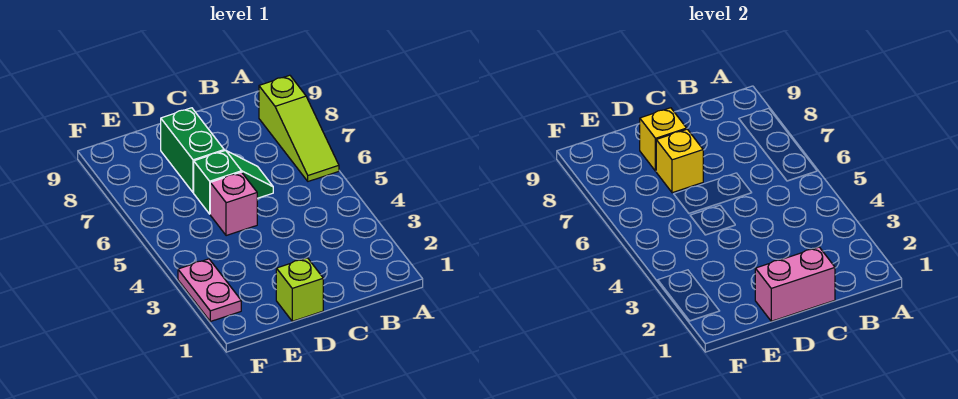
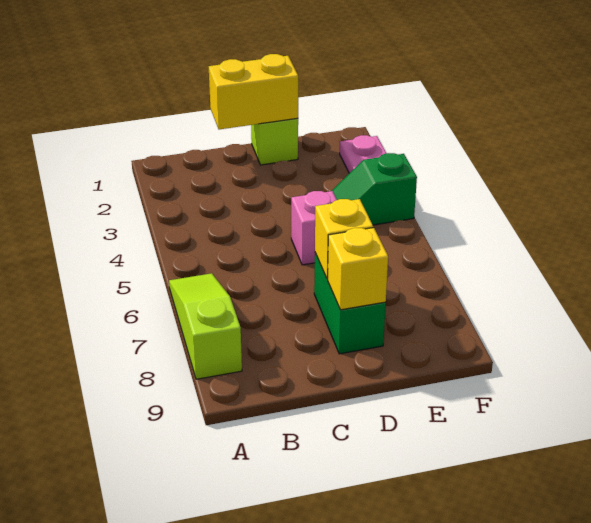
pink 1x2 brick [755,247,835,321] -> yellow 1x2 brick [209,54,298,129]
green 1x2 slope [194,150,273,214] -> green 1x2 slope moved to [332,153,417,225]

